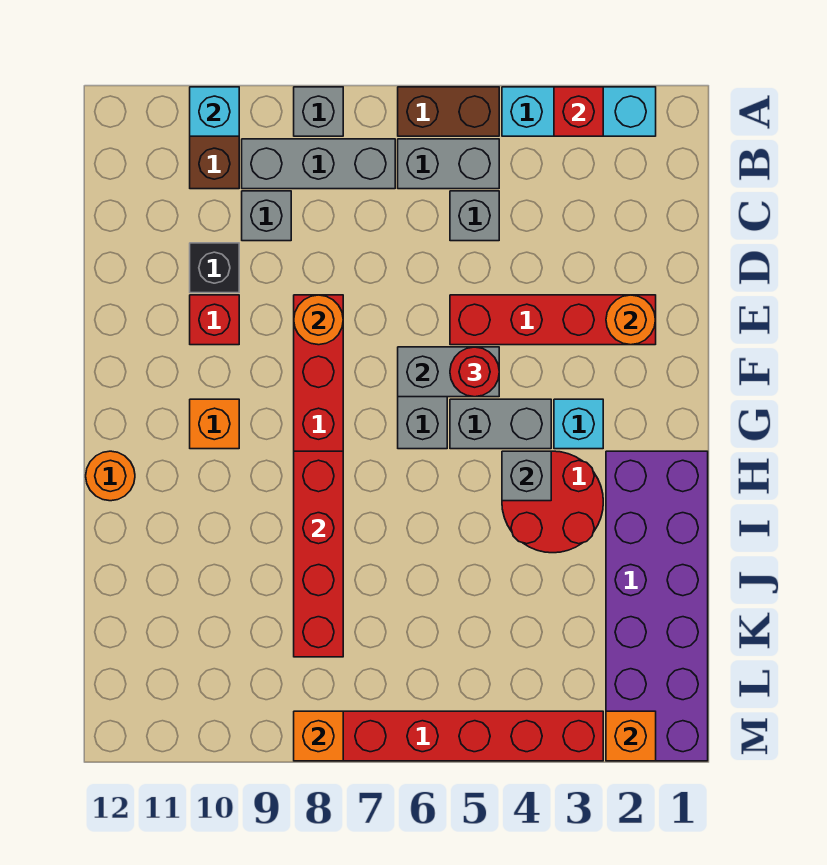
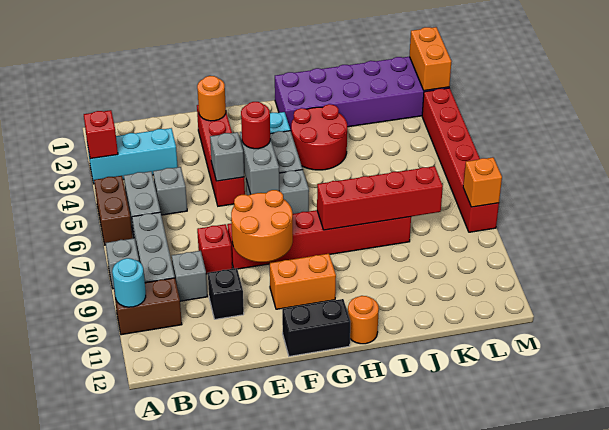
cyan 1x3 brick [502,87,656,136] -> cyan 1x3 brick turned to [87,128,178,184]
cyan 1x1 brick [190,87,239,136] -> cyan 1x1 round brick [112,258,146,307]
orange 1x1 round brick [294,295,343,345] -> orange 2x2 round brick [231,190,293,262]
red 1x1 brick [190,295,239,345] -> red 1x1 brick moved to [197,224,232,274]
none -> black 1x2 brick [282,299,351,356]
orange 1x1 brick [190,399,239,449] -> orange 1x2 brick [270,254,336,309]
grey 1x1 brick [502,451,551,501] -> grey 1x1 brick moved to [210,132,245,181]
orange 1x1 brick [606,711,656,761] -> orange 1x2 brick [409,27,451,91]

